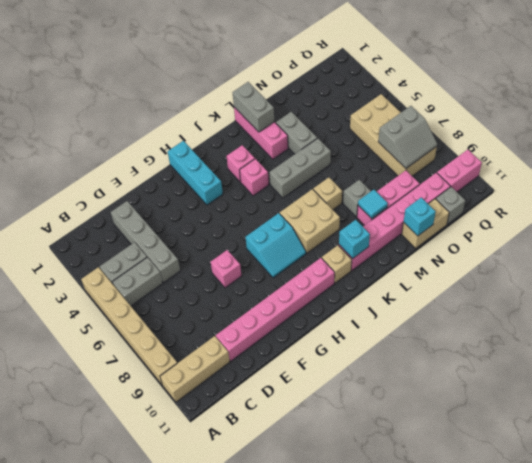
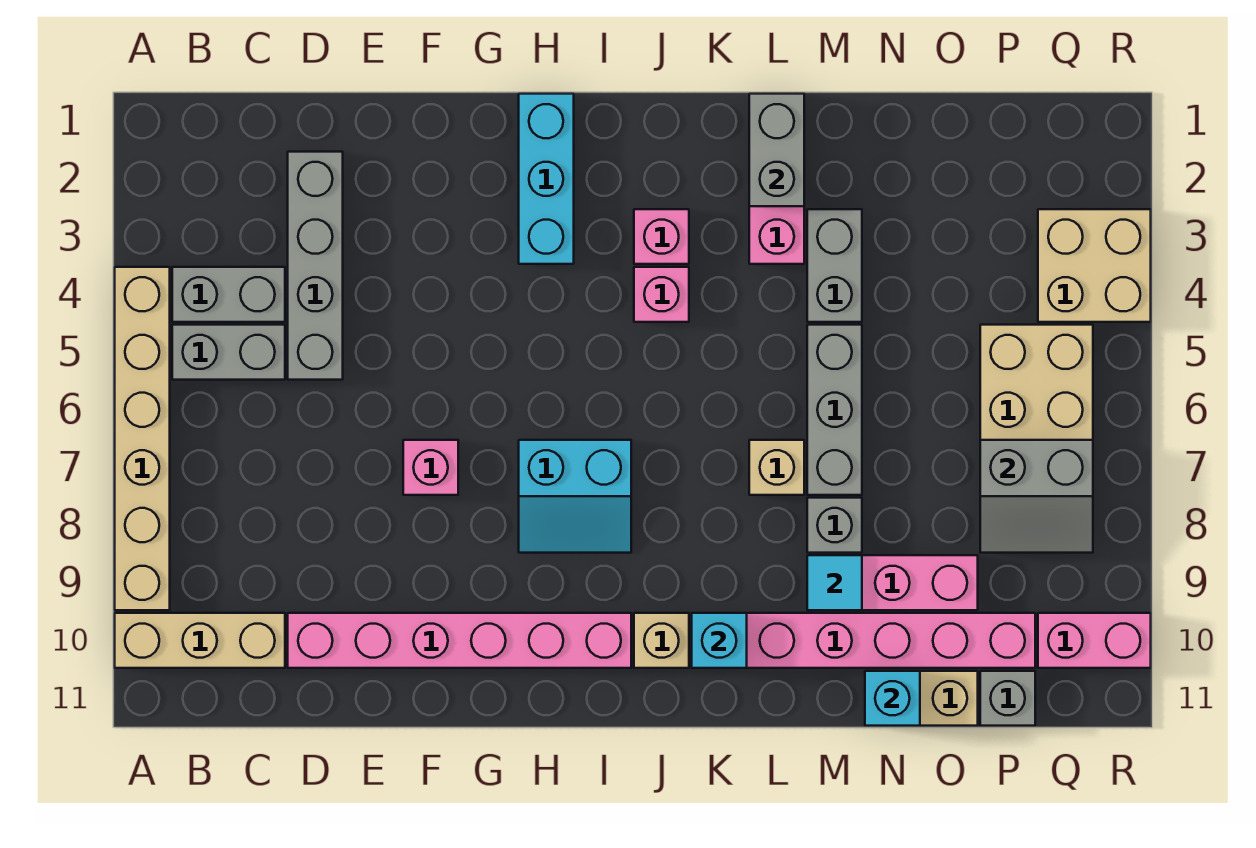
tan 2x2 brick [280,189,340,253] -> tan 2x2 brick moved to [1038,209,1151,322]
grey 1x3 brick [269,138,331,198] -> grey 1x3 brick turned to [807,325,862,495]

